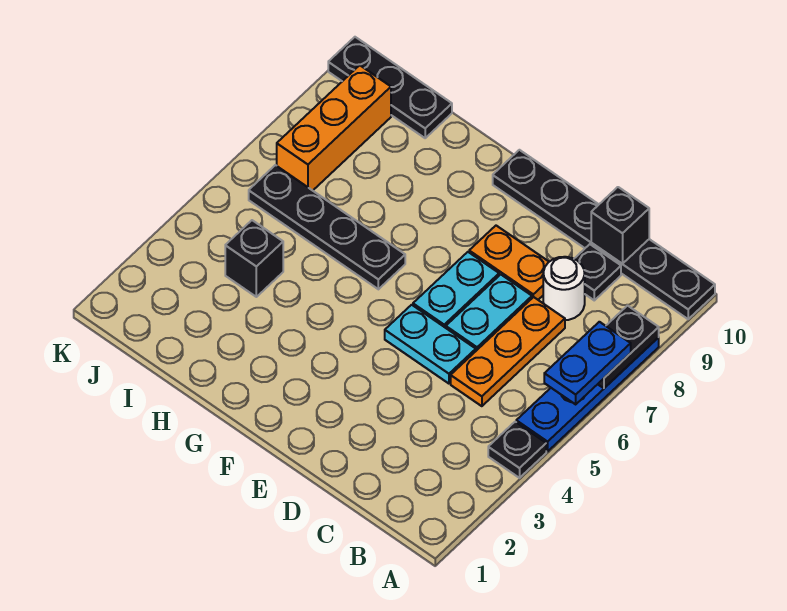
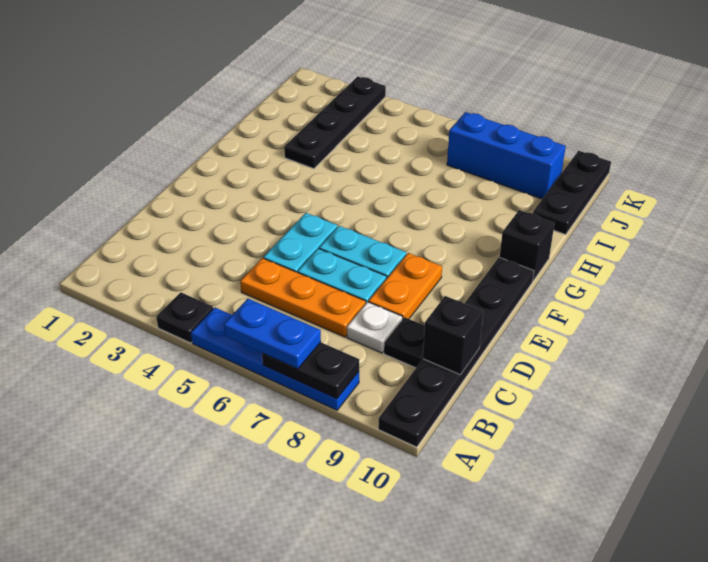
white 1x1 round brick [543,257,585,320] -> white 1x1 plate [347,302,403,353]
black 1x4 plate [249,165,405,289] -> black 1x4 plate moved to [284,76,386,169]
black 1x1 brick [225,220,283,297] -> black 1x1 brick moved to [500,210,555,281]
orange 1x3 brick [277,65,391,191] -> blue 1x3 brick [447,112,566,199]

